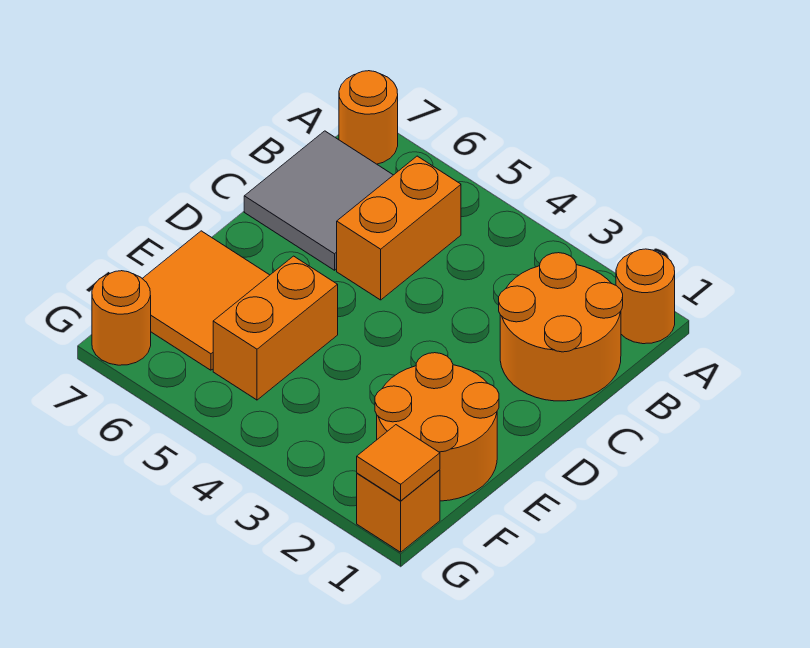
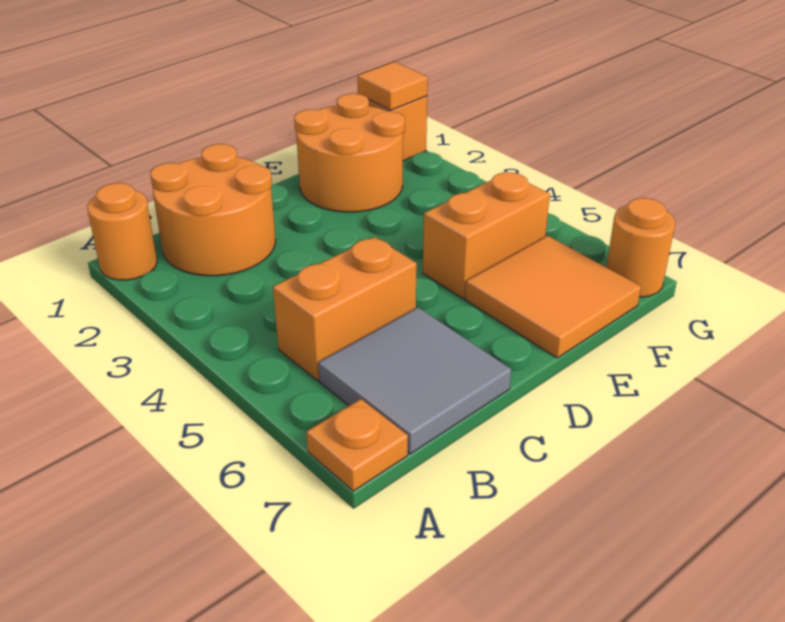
orange 1x1 round brick [339,71,398,164] -> orange 1x1 plate [306,399,408,491]

